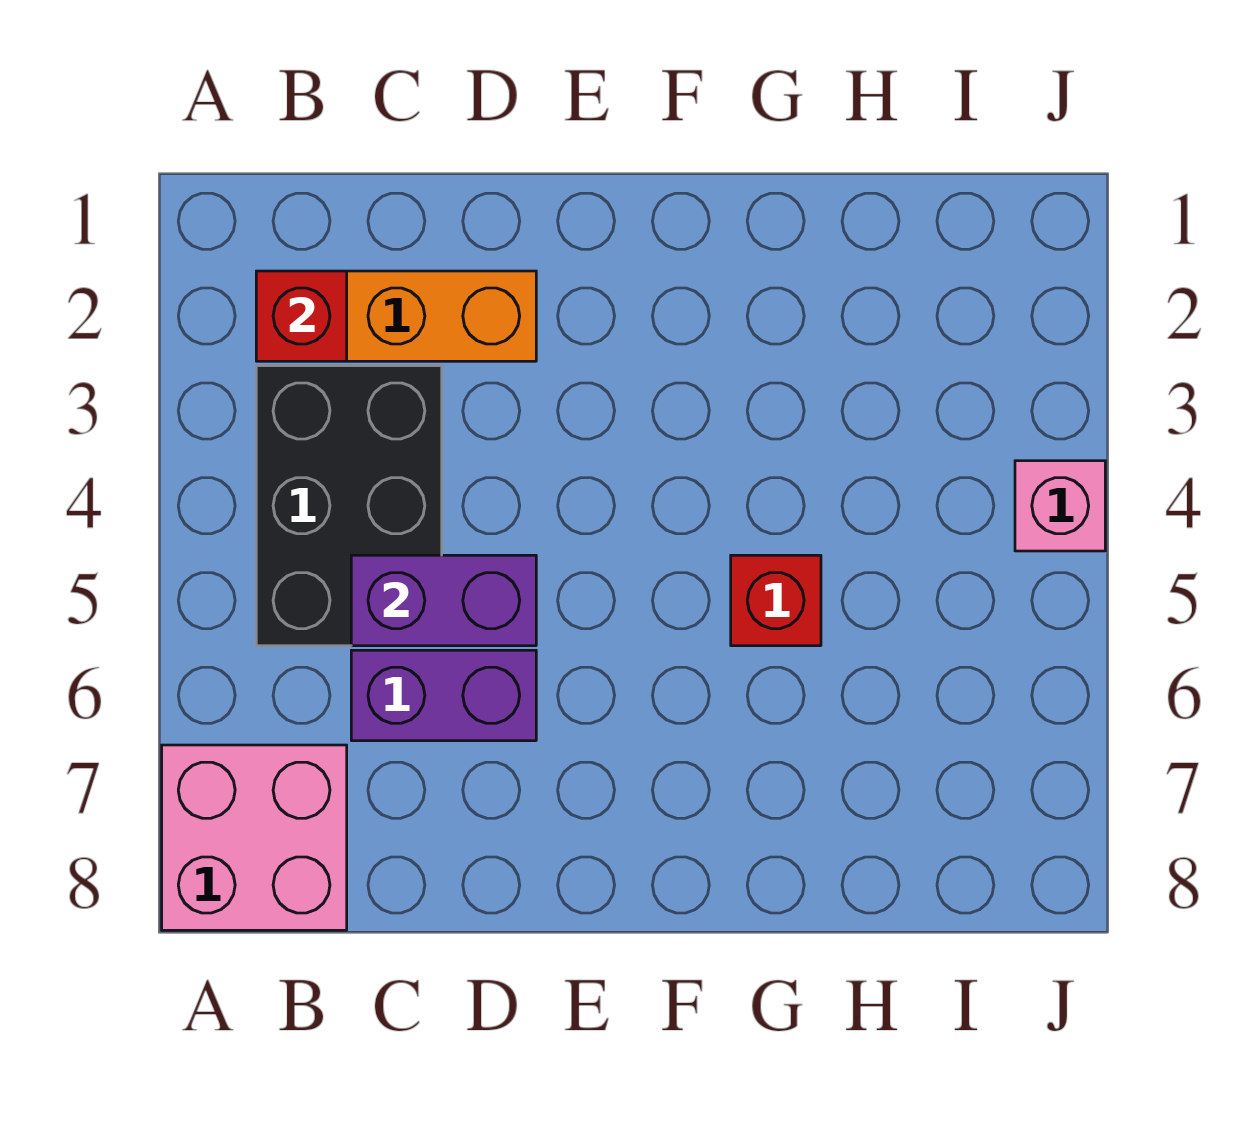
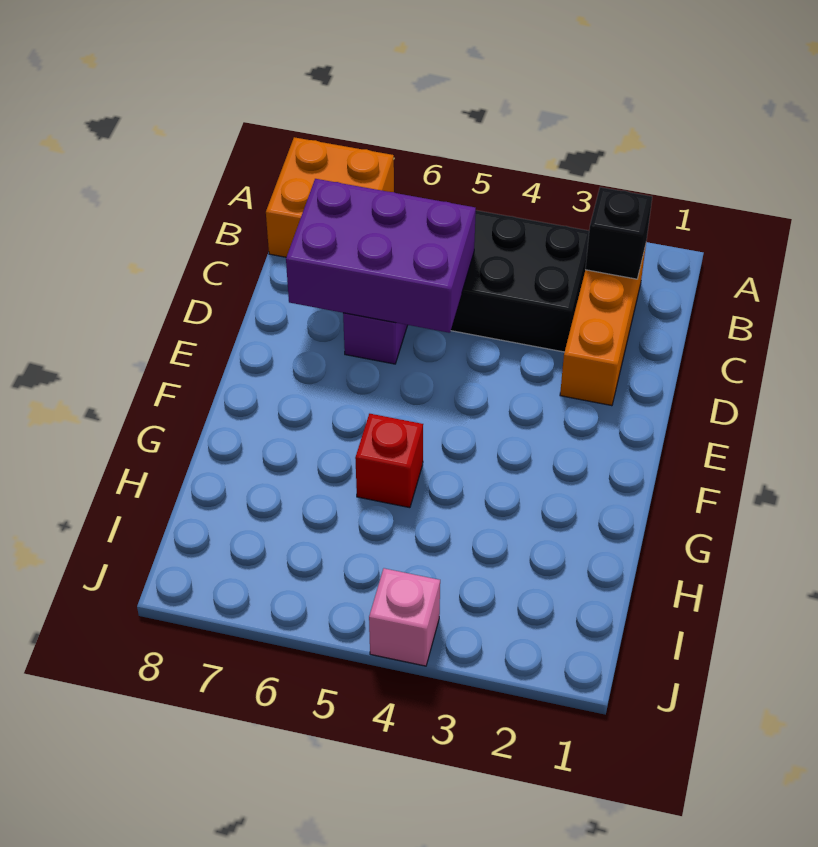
pink 2x2 brick [162,745,347,930] -> orange 2x2 brick [266,137,394,257]
red 1x1 brick [256,271,347,361] -> black 1x1 brick [585,187,652,279]
purple 1x2 brick [351,555,536,646] -> purple 2x3 brick [286,179,476,333]

